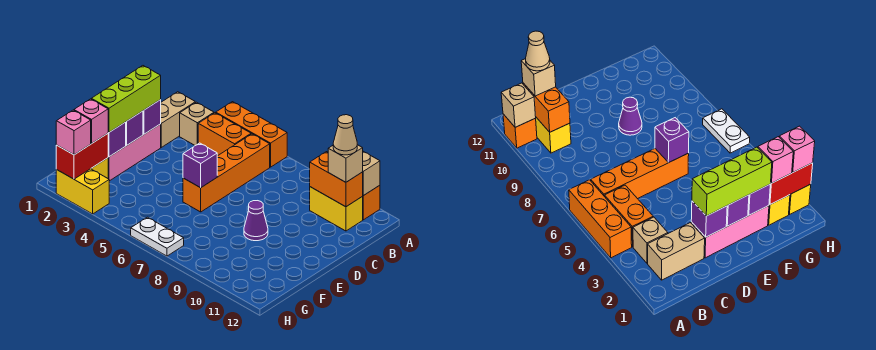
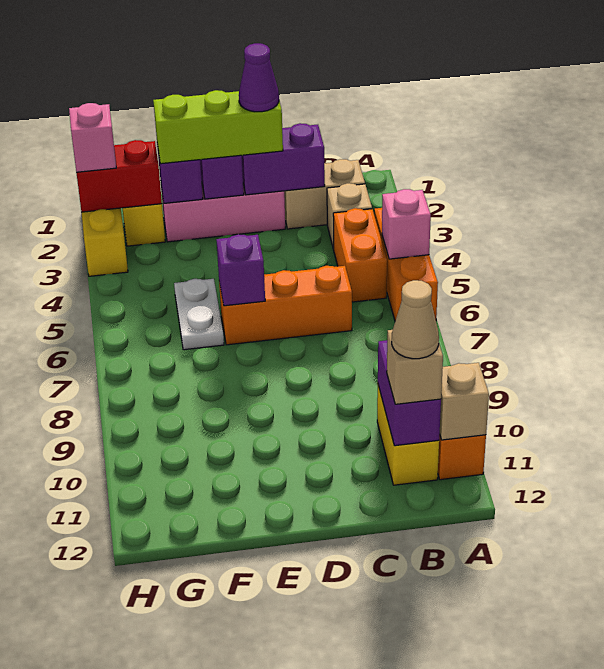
orange 1x4 brick [183,134,270,212] -> orange 1x3 brick [219,266,352,345]
orange 1x2 brick [310,152,363,207] -> purple 1x2 brick [378,340,441,446]
purple 1x1 brick [143,100,161,134] -> purple 1x2 brick [242,123,325,195]
purple 1x1 cone [244,201,268,241] -> purple 1x1 cone moved to [239,43,279,112]
pink 1x1 brick [74,99,108,144] -> pink 1x1 brick moved to [382,189,431,259]
white 1x2 plate [131,217,184,256] -> white 1x2 plate moved to [174,279,224,350]

